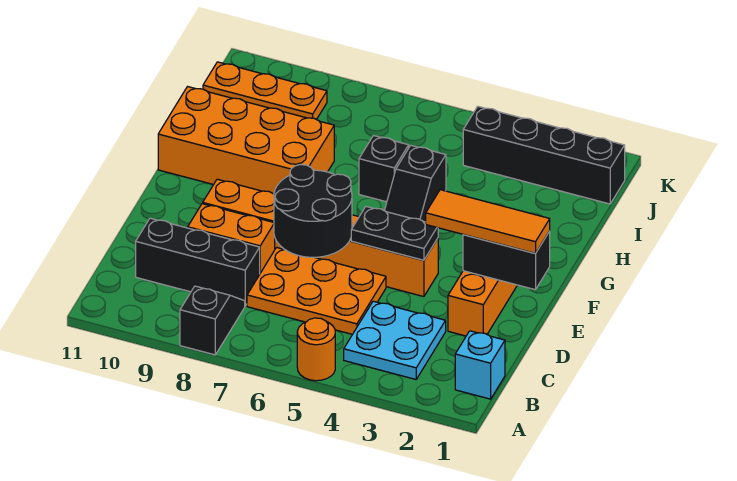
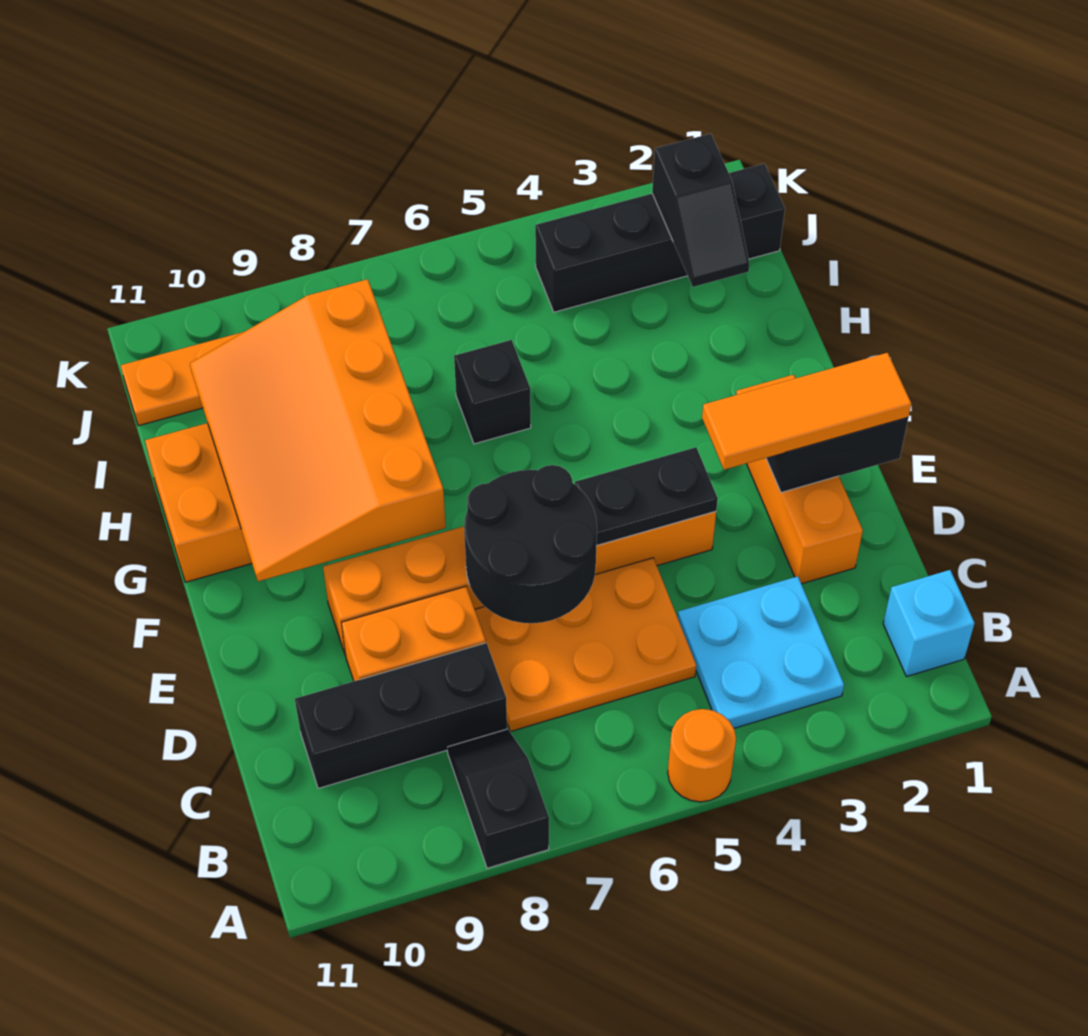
none -> orange 3x4 slope [190,279,446,581]
black 1x2 slope [385,145,446,222] -> black 1x2 slope moved to [652,134,749,287]

